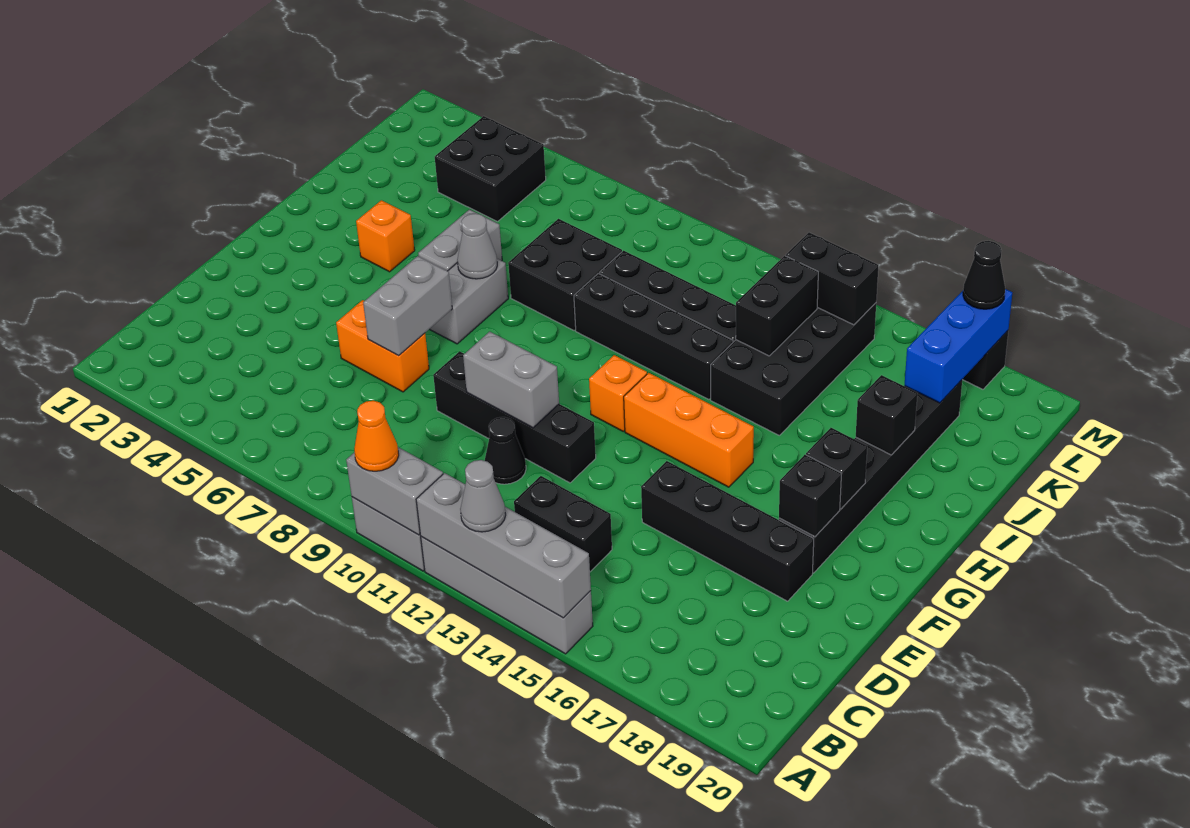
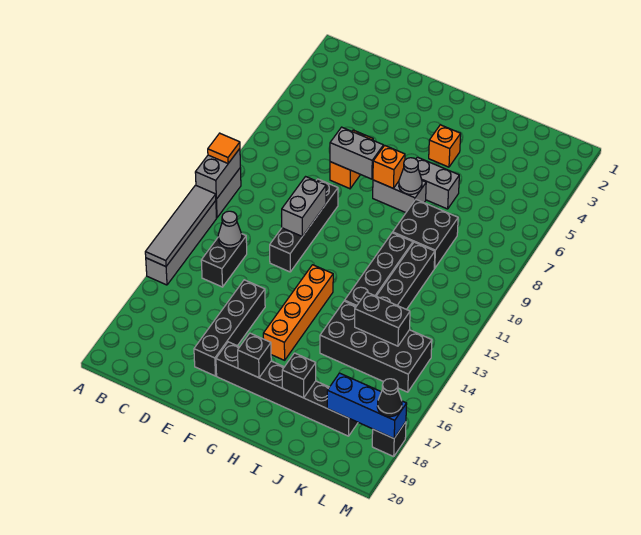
orange 1x1 cone [354,401,399,471] -> orange 1x1 tile [208,133,240,163]
grey 1x4 brick [416,473,591,618] -> grey 1x4 tile [145,185,216,267]
grey 1x1 cone [460,460,506,532] -> grey 1x1 cone moved to [218,211,242,248]
black 1x1 cone [485,417,526,484] -> none
black 1x1 brick [779,455,842,537] -> none
orange 1x1 brick [589,355,647,431] -> orange 1x1 brick moved to [373,145,405,188]
orange 1x3 brick [624,373,754,487] -> orange 1x4 brick [263,265,333,360]
black 2x2 brick [435,116,546,222] -> none
black 1x2 brick [786,233,878,325] -> none

